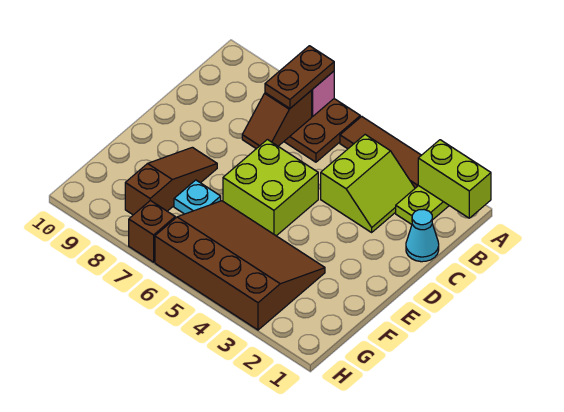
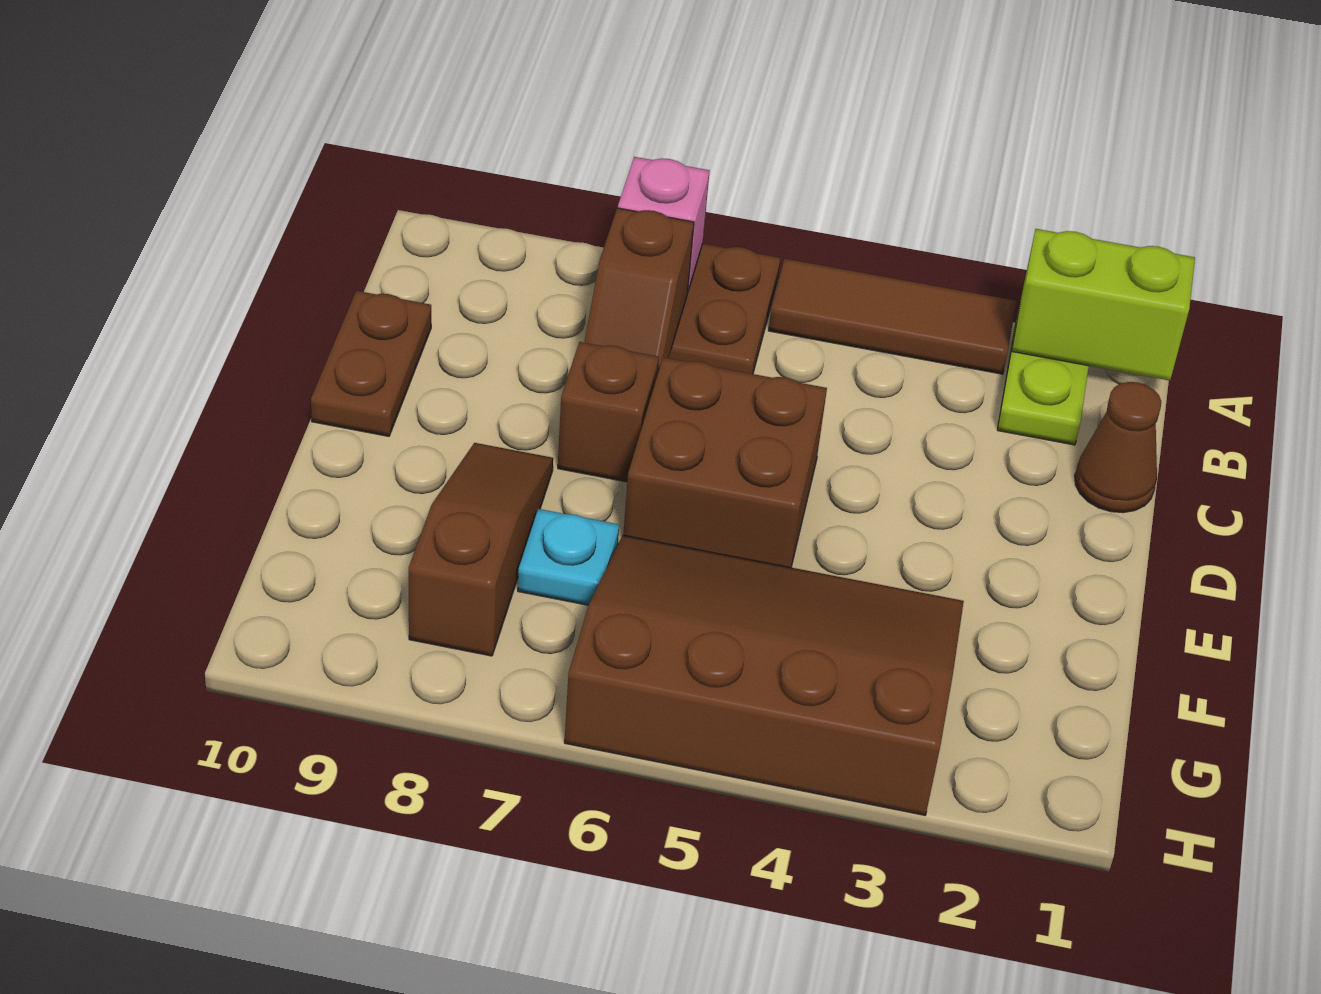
brown 1x2 plate [265,46,334,108] -> brown 1x2 plate moved to [311,291,431,436]
lime 2x2 slope [321,135,415,232] -> none
cyan 1x1 cone [406,210,439,262] -> brown 1x1 cone [1075,382,1161,513]
lime 2x2 brick [223,140,318,236] -> brown 2x2 brick [623,357,827,567]
brown 1x1 brick [129,200,175,262] -> brown 1x1 brick moved to [558,342,659,482]

